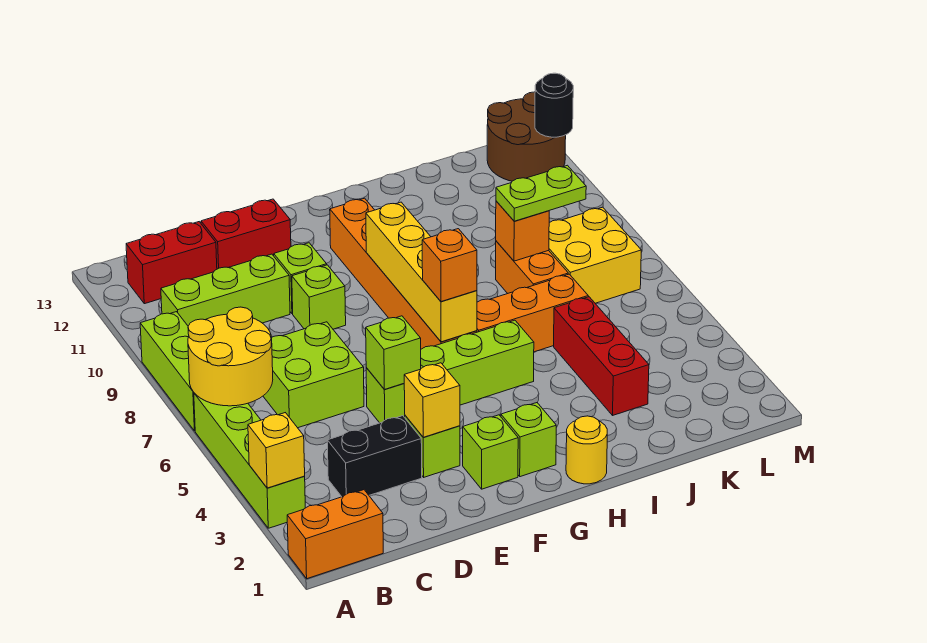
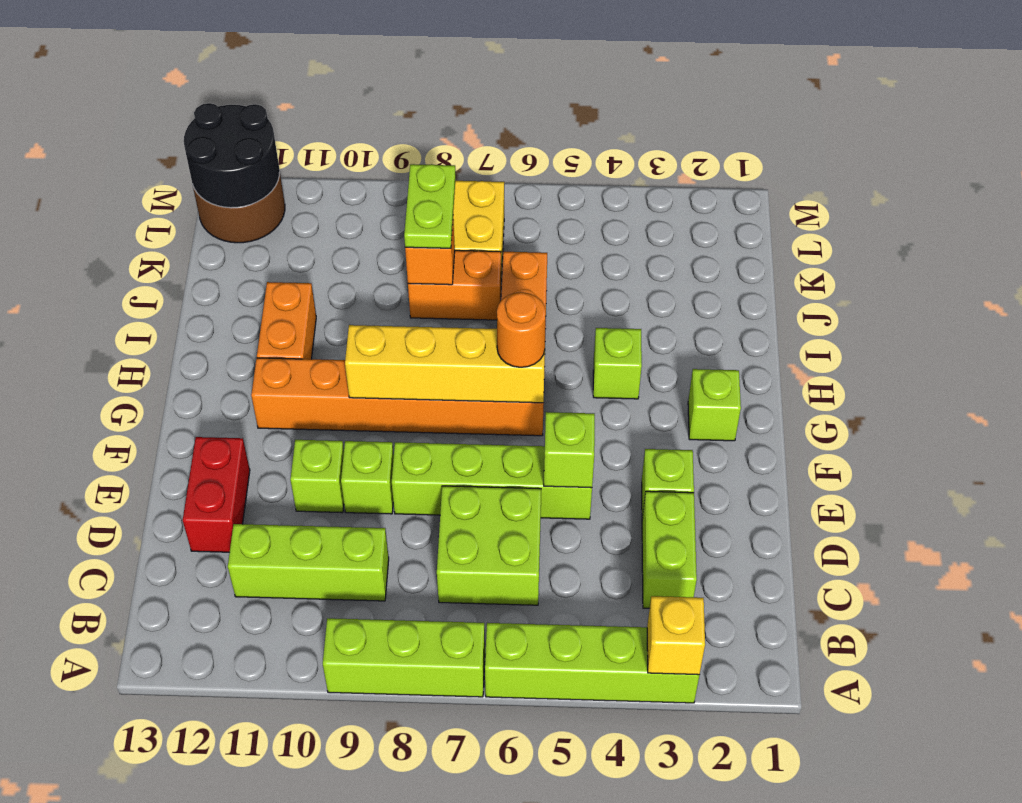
orange 1x2 brick [287,490,383,579] -> orange 1x2 brick moved to [257,282,316,359]
yellow 2x2 round brick [188,307,273,406] -> none
lime 1x3 brick [161,254,290,326] -> lime 1x3 brick turned to [228,524,389,601]
red 1x2 brick [126,222,217,304] -> none
black 1x2 brick [327,416,422,497] -> lime 1x2 brick [642,491,697,608]
yellow 1x1 brick [404,363,460,437] -> none
lime 1x4 brick [366,320,534,423] -> lime 1x4 brick turned to [392,442,592,519]
lime 1x1 brick [463,415,518,489] -> lime 1x1 brick moved to [593,328,642,399]
orange 1x1 brick [422,229,477,302] -> orange 1x1 round brick [497,292,546,367]
yellow 1x1 round brick [566,416,607,484] -> none
red 1x3 brick [554,297,649,415] -> none
black 1x1 round brick [535,73,573,137] -> black 2x2 round brick [184,103,280,208]

